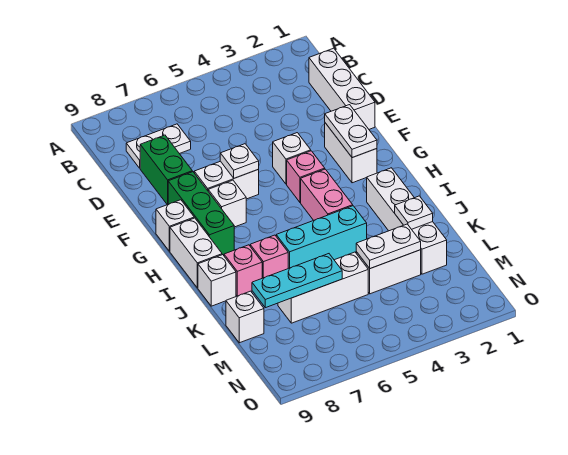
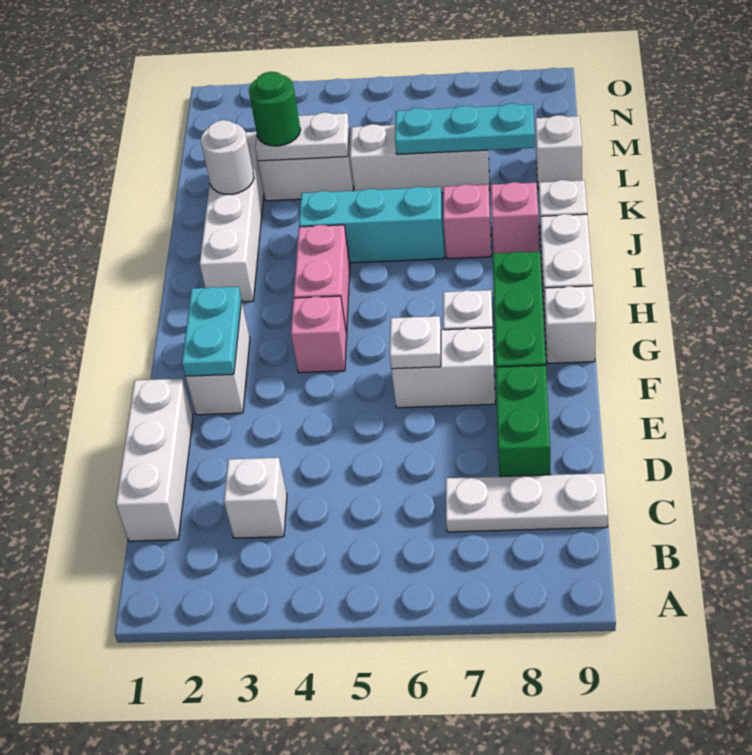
white 1x2 plate [126,124,191,168] -> white 1x3 plate [446,473,608,532]
white 1x2 plate [325,105,377,158] -> cyan 1x2 plate [182,287,241,376]
white 1x1 brick [273,133,311,184] -> white 1x1 brick moved to [224,458,287,538]
white 1x1 plate [395,196,433,229] -> white 1x1 round brick [201,120,254,194]
none -> green 1x1 round brick [249,72,300,146]

